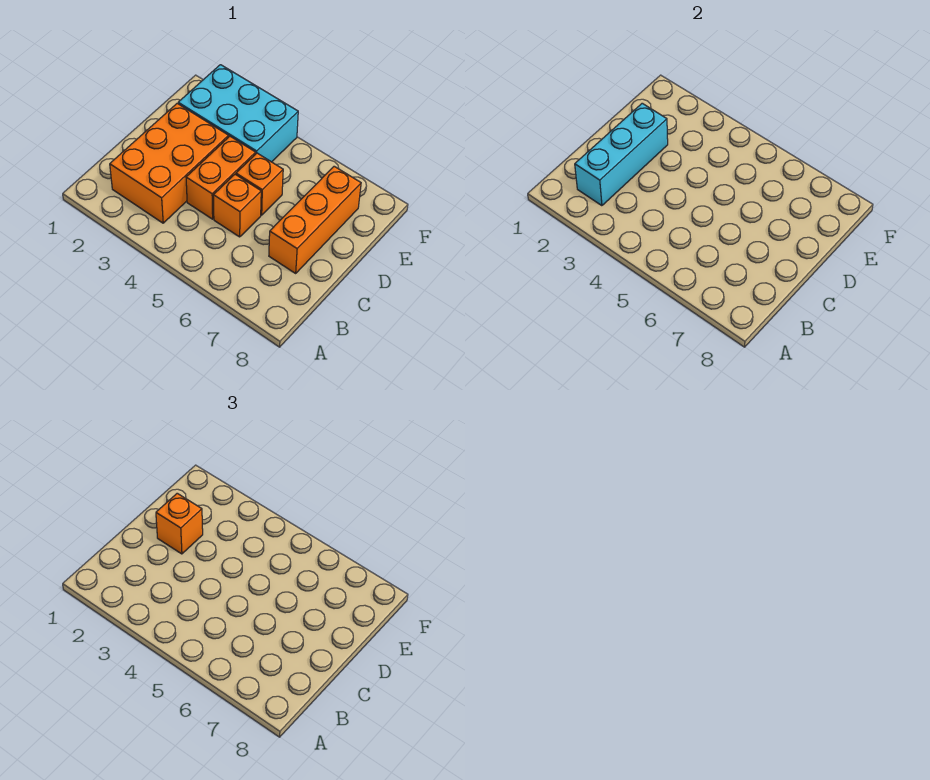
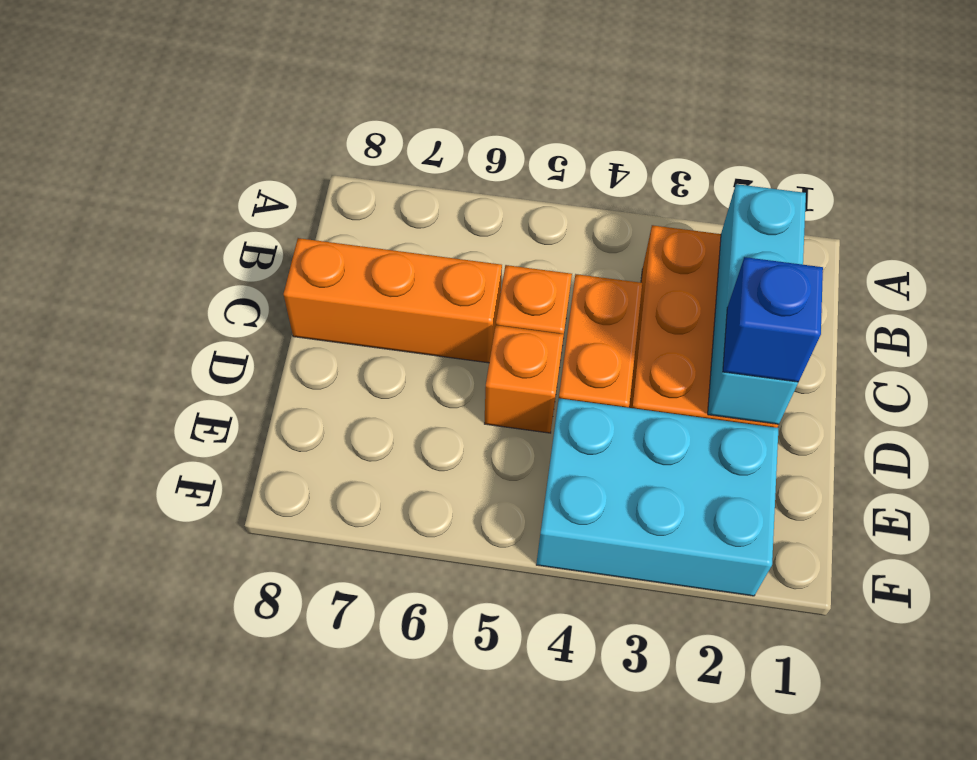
orange 1x3 brick [269,166,361,273] -> orange 1x3 brick turned to [284,238,502,363]
orange 1x1 brick [156,493,203,554] -> blue 1x1 brick [723,257,823,382]

